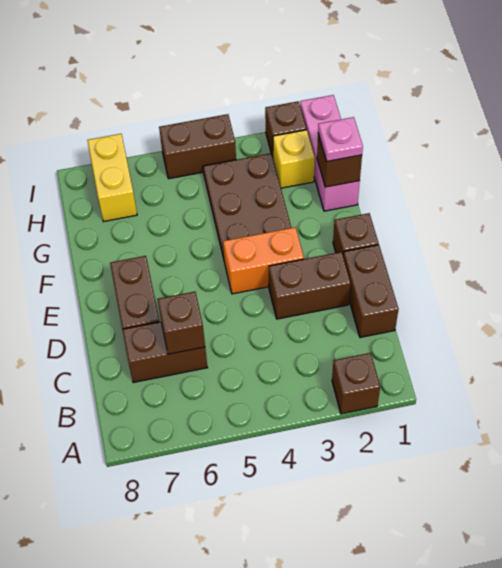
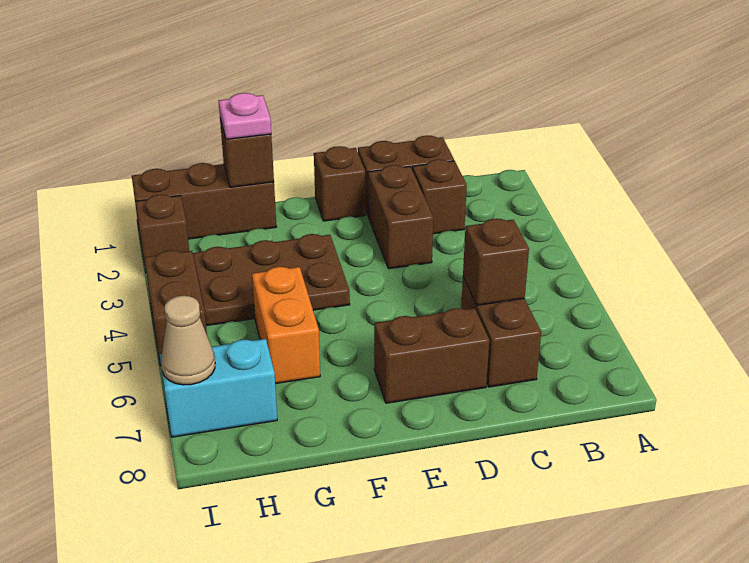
brown 1x1 brick [332,353,380,414] -> brown 1x1 brick moved to [412,159,467,234]
orange 1x2 brick [223,227,304,294] -> orange 1x2 brick moved to [252,267,320,384]
pink 1x3 brick [300,95,360,211] -> brown 1x3 brick [132,163,276,239]
yellow 1x1 brick [273,130,315,188] -> none
yellow 1x2 brick [87,134,137,222] -> cyan 1x2 brick [160,339,277,437]
none -> tan 1x1 cone [161,296,215,385]

